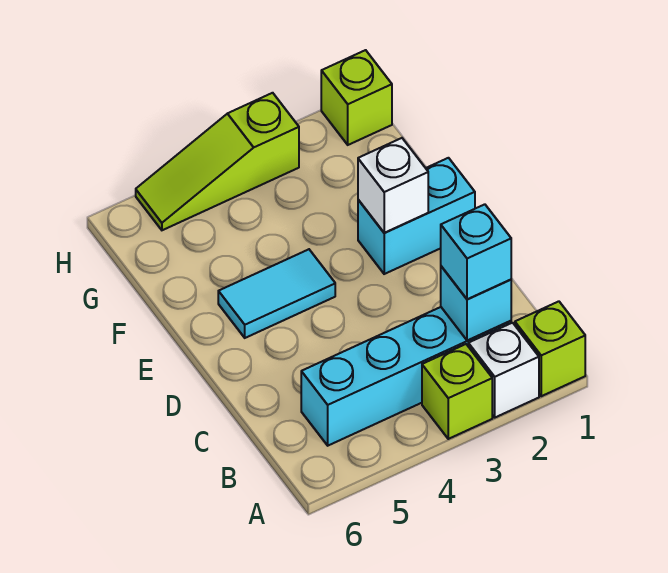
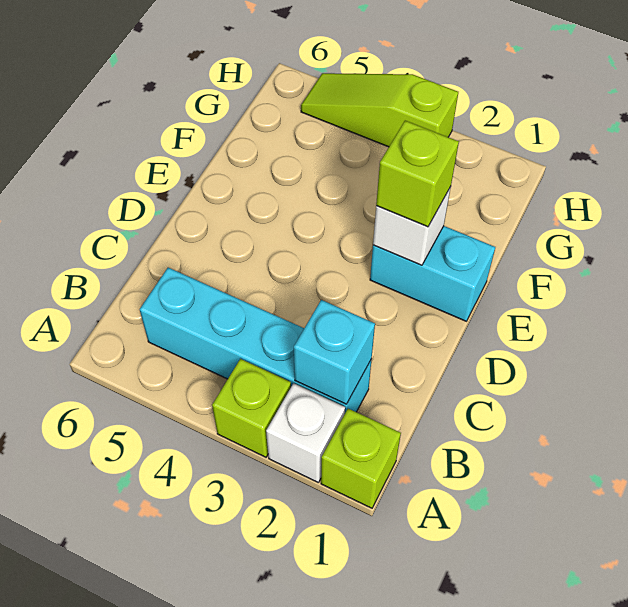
cyan 1x1 brick [441,204,511,299] -> none
cyan 1x2 tile [218,249,335,338] -> none
lime 1x1 brick [321,50,392,145] -> lime 1x1 brick moved to [376,121,459,227]

